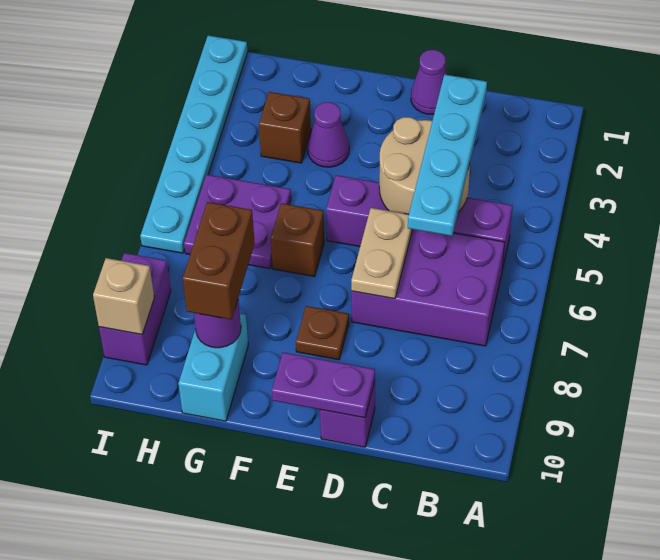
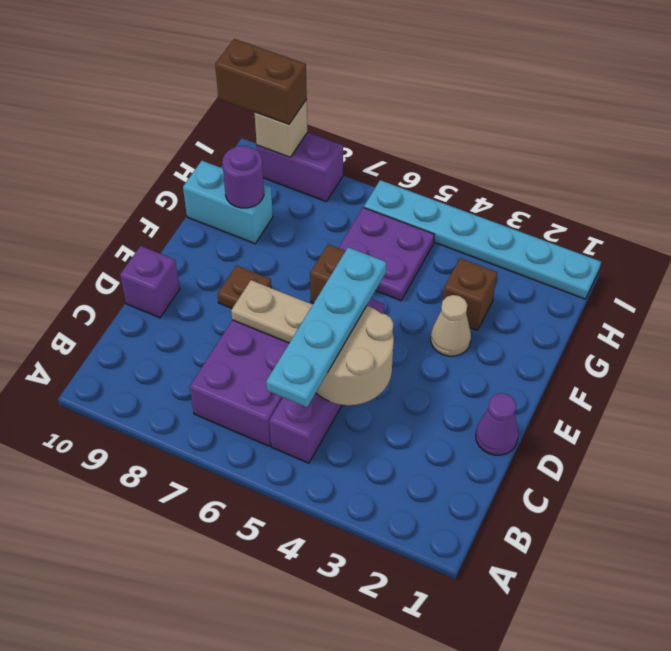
cyan 1x4 plate [408,74,487,236] -> cyan 1x4 plate turned to [266,247,386,407]
purple 1x2 plate [272,352,375,418] -> none
purple 1x1 cone [308,102,349,167] -> tan 1x1 cone [431,295,471,356]
brown 1x2 brick [183,202,255,320] -> brown 1x2 brick moved to [215,39,307,124]

